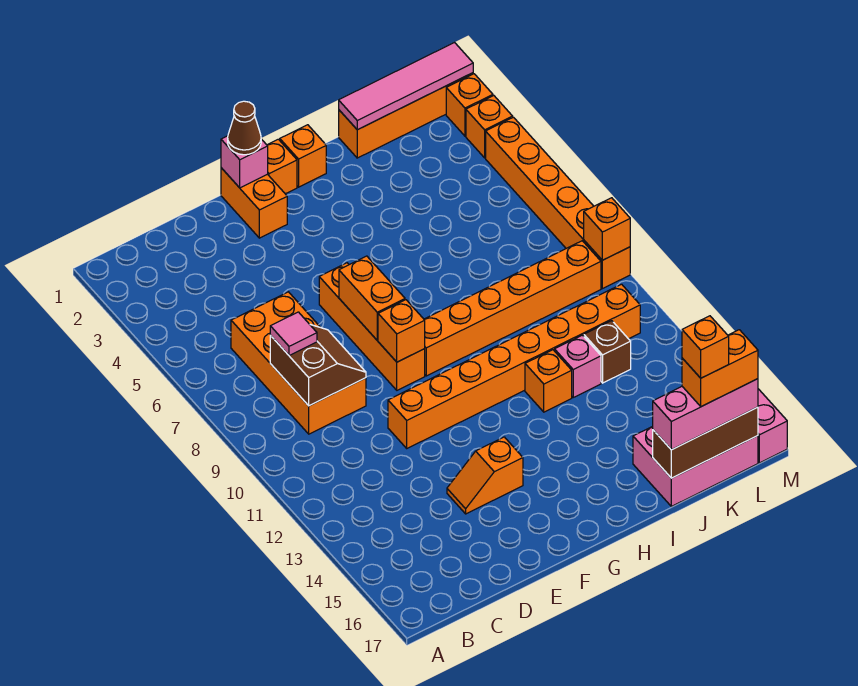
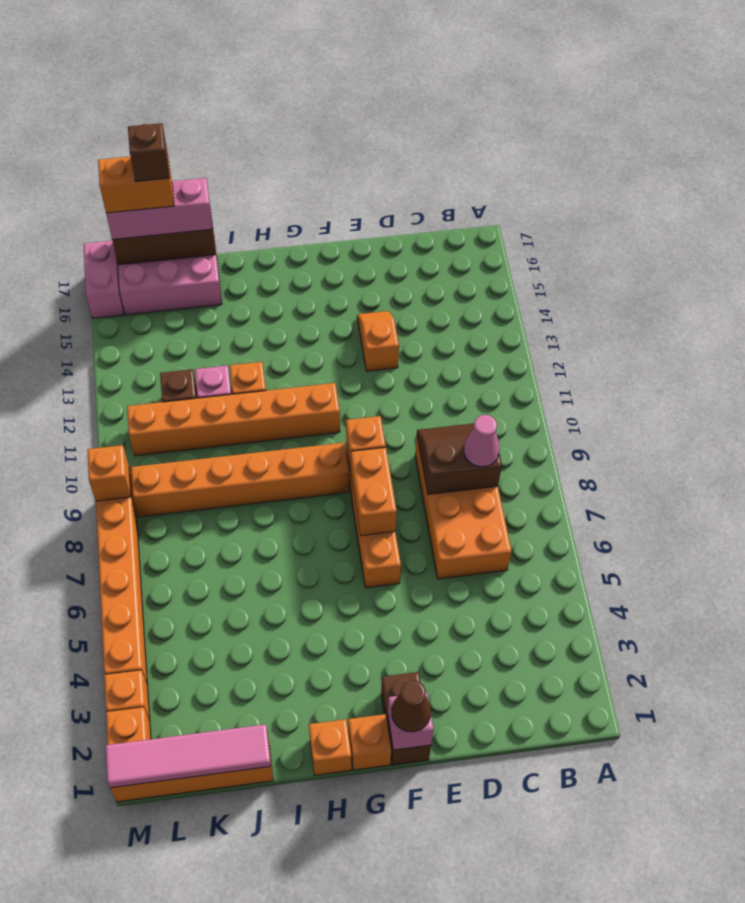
brown 2x2 slope [270,325,366,406] -> brown 2x2 slope turned to [417,423,502,494]
pink 1x1 tile [270,312,317,356] -> pink 1x1 cone [464,415,500,467]
orange 1x8 brick [388,284,640,448] -> orange 1x6 brick [127,383,340,456]
orange 1x2 slope [447,437,523,514] -> orange 1x2 slope turned to [357,311,399,371]
orange 1x2 brick [221,168,287,238] -> brown 1x2 brick [381,672,431,765]
orange 1x1 brick [682,316,729,378] -> brown 1x1 brick [128,123,170,182]

